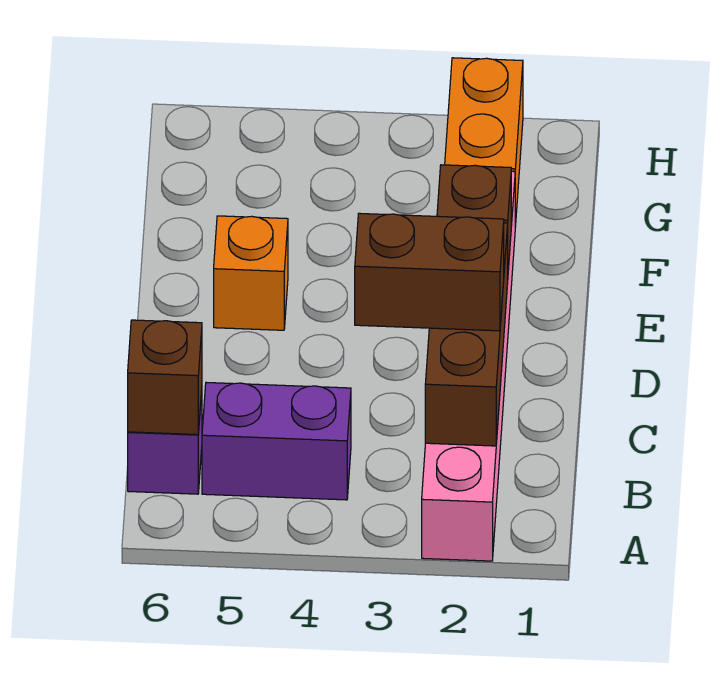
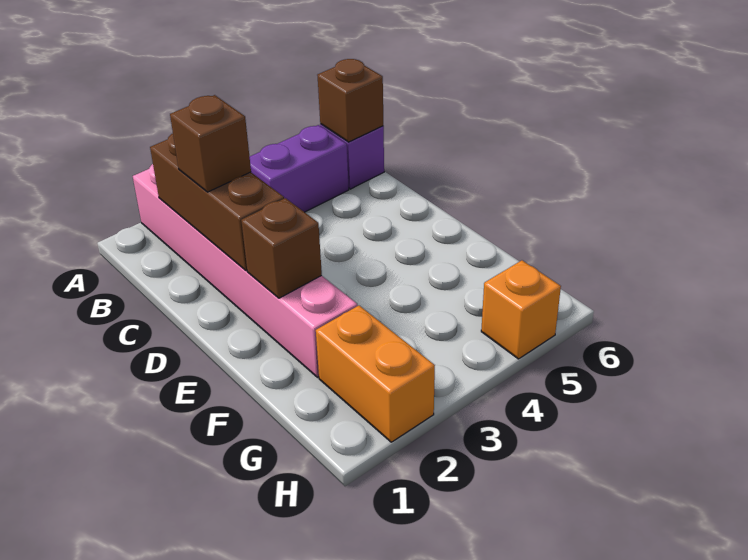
brown 1x2 brick [355,213,504,331] -> brown 1x1 brick [170,95,251,192]
orange 1x1 brick [214,216,288,330] -> orange 1x1 brick moved to [481,260,561,359]

